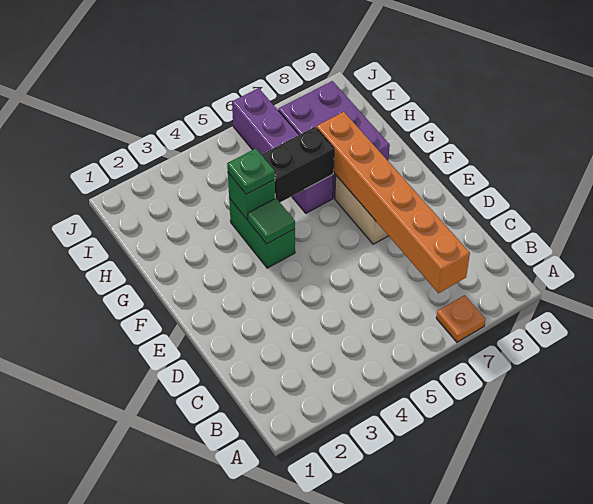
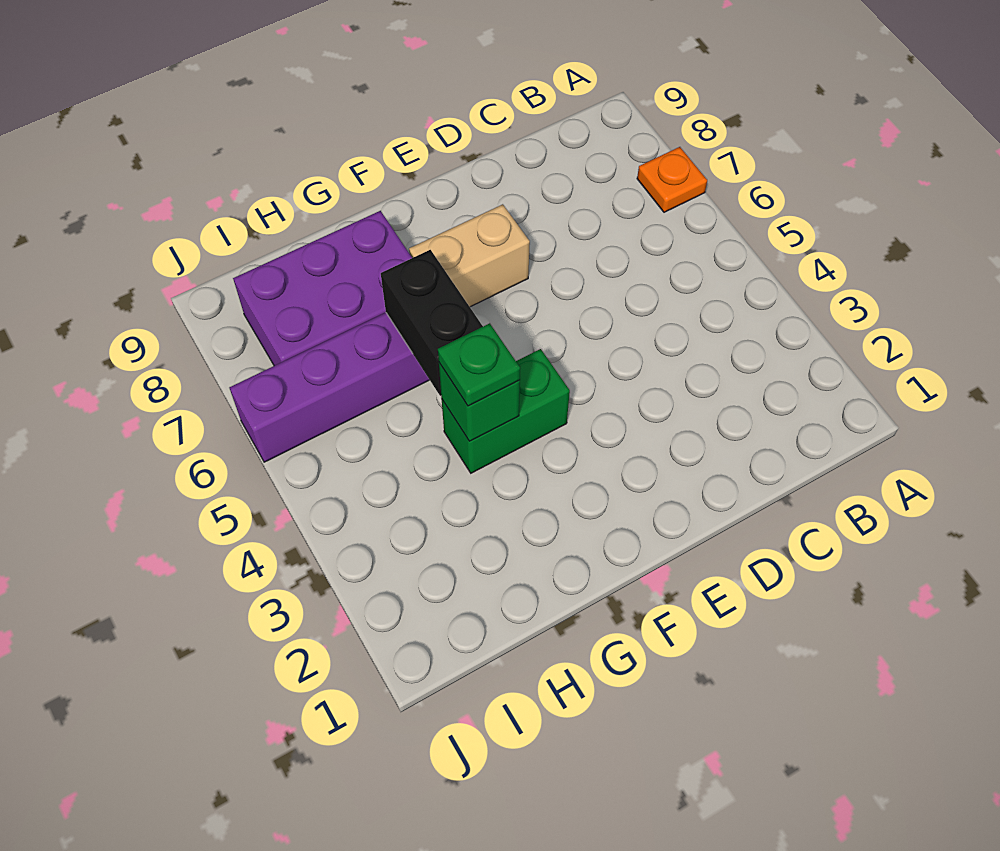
orange 1x6 brick [317,112,470,293] -> none
green 1x1 tile [248,198,295,244] -> none

